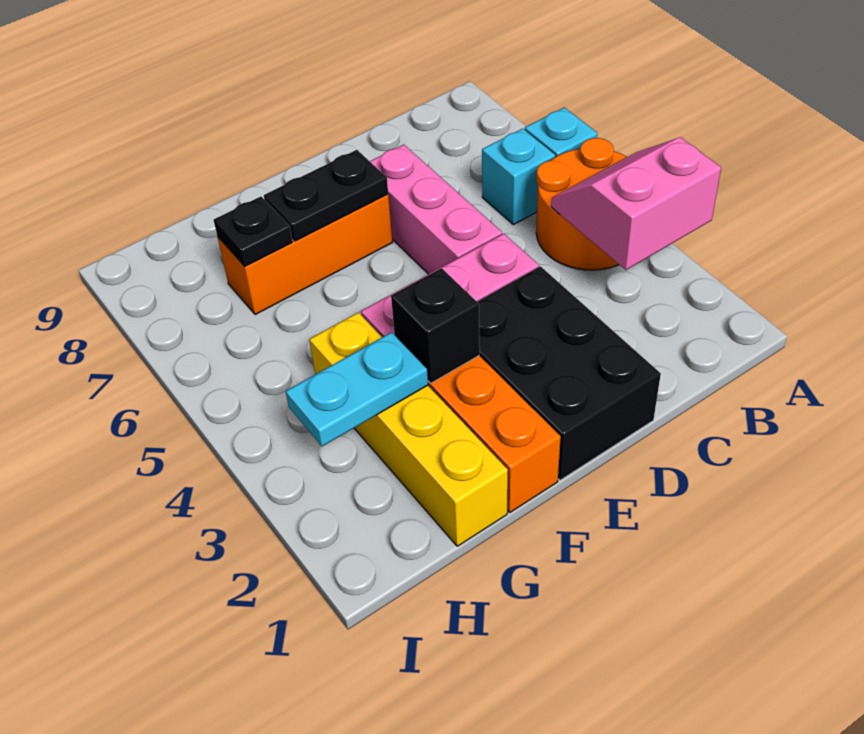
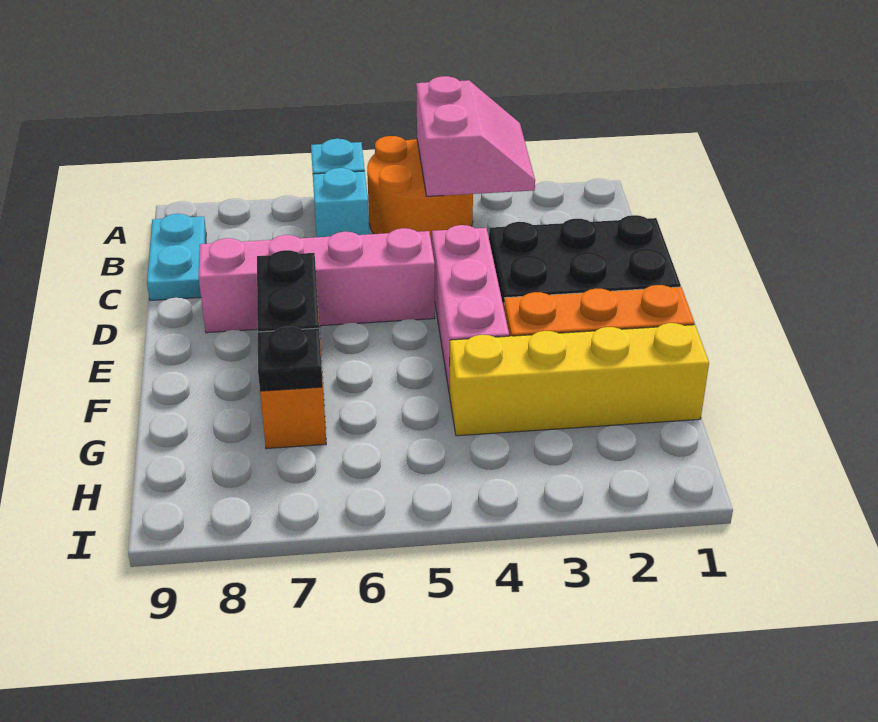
pink 2x2 slope [551,137,721,270] -> pink 2x2 slope turned to [416,76,535,196]
pink 1x3 brick [370,145,502,274] -> pink 1x4 brick [199,228,435,333]
black 1x1 brick [391,268,480,383] -> none
cyan 1x2 plate [286,332,428,446] -> cyan 1x2 plate moved to [147,214,206,301]

